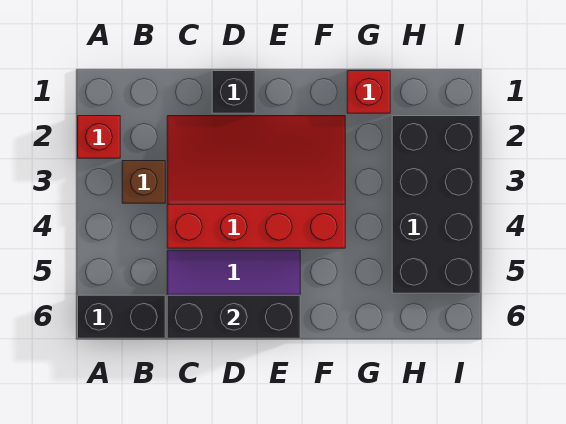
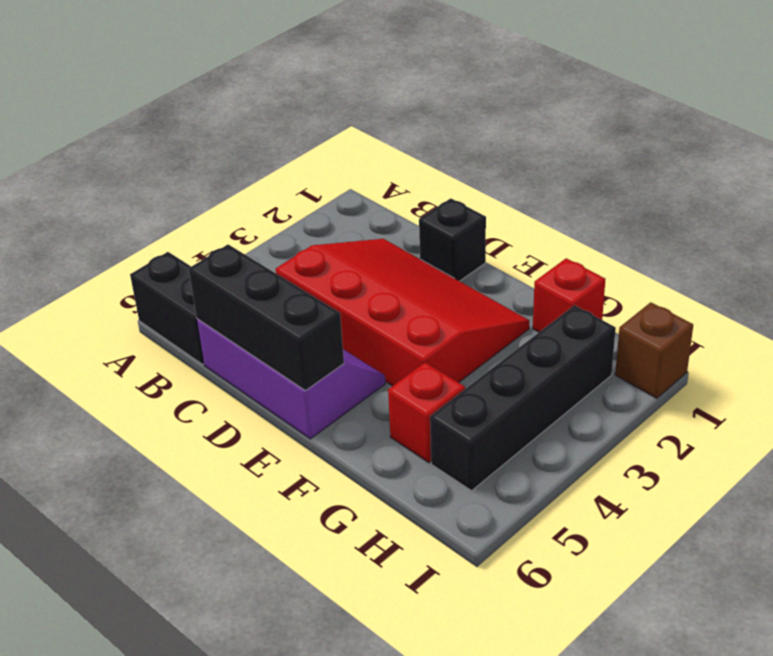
red 1x1 brick [78,116,120,158] -> red 1x1 brick moved to [388,362,465,463]
brown 1x1 brick [122,161,165,203] -> brown 1x1 brick moved to [615,302,693,398]
black 2x4 brick [392,116,480,293] -> black 1x4 brick [430,305,616,491]

